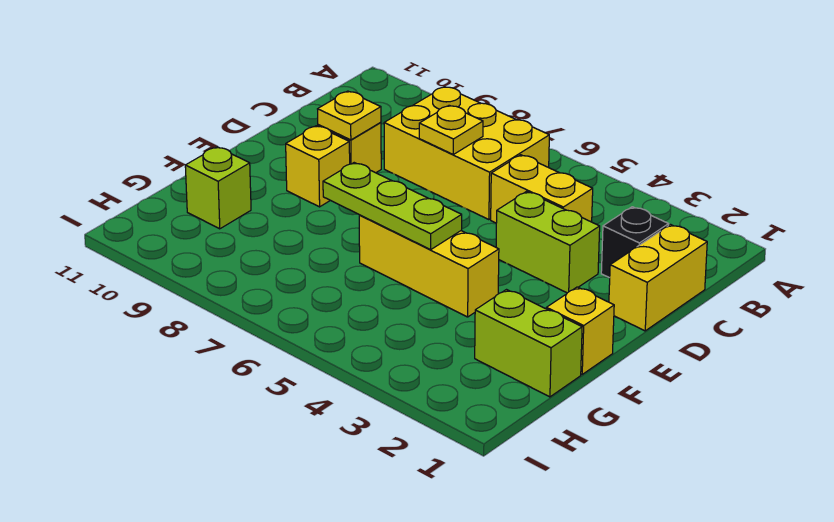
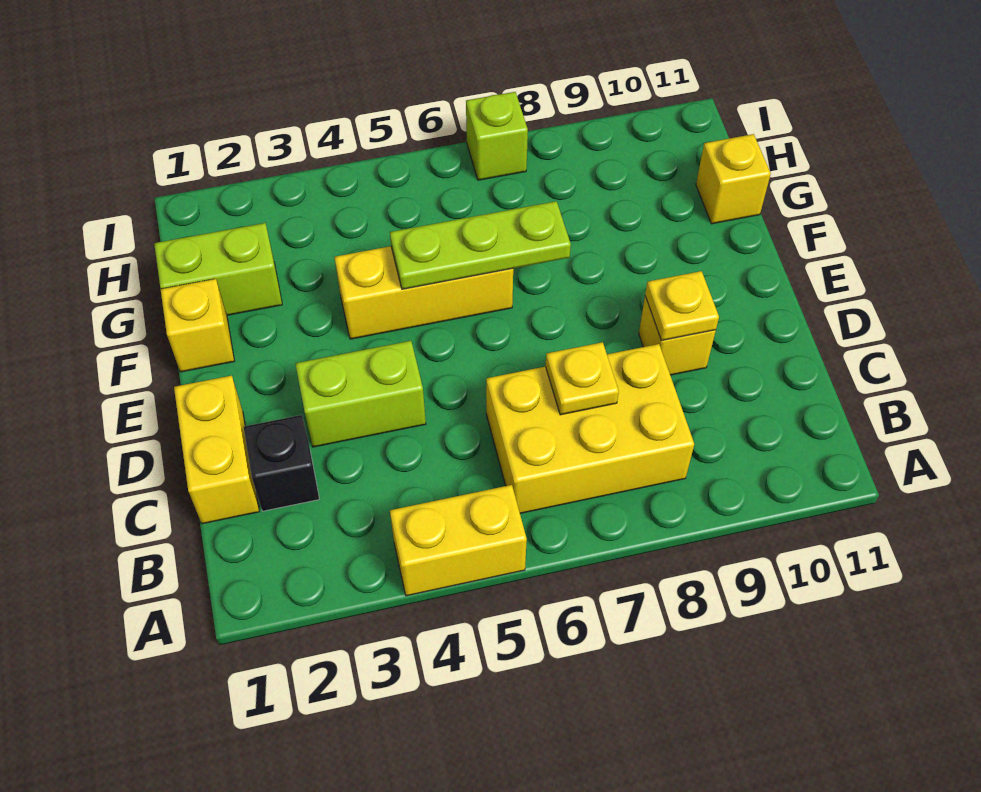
yellow 1x2 brick [491,155,593,223] -> yellow 1x2 brick moved to [390,485,527,596]
yellow 1x1 brick [286,126,350,207] -> yellow 1x1 brick moved to [696,134,771,224]
lime 1x1 brick [185,147,251,229] -> lime 1x1 brick moved to [466,92,528,180]

